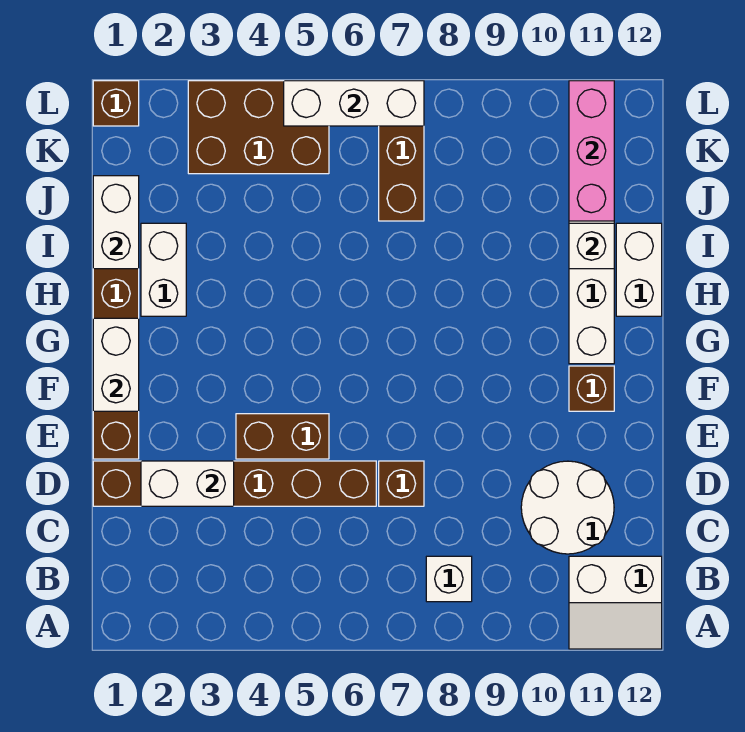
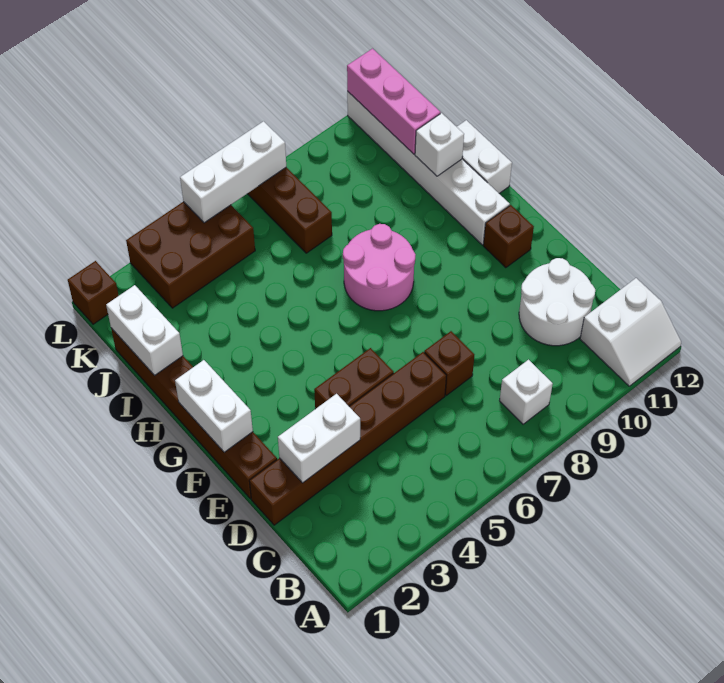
none -> pink 2x2 round brick [343,224,416,311]
white 1x2 brick [141,223,186,316] -> none

